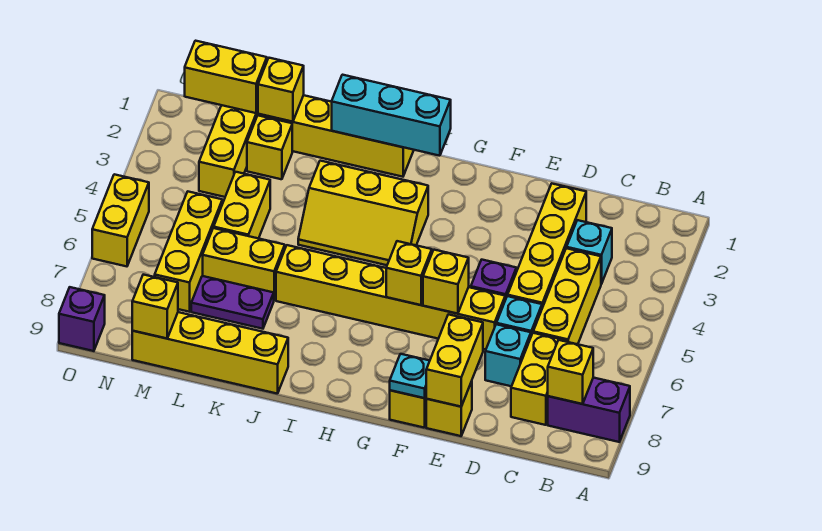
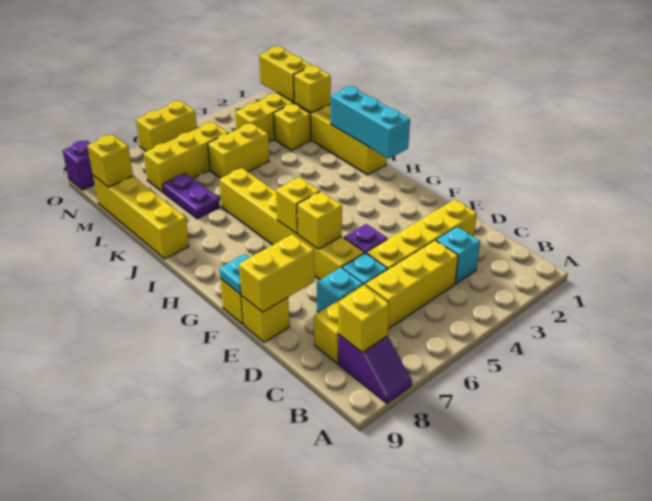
purple 1x2 brick [548,378,630,442] -> purple 1x2 slope [338,334,412,403]
yellow 2x3 slope [298,161,428,265] -> none
yellow 1x2 brick [203,228,285,300] -> none

